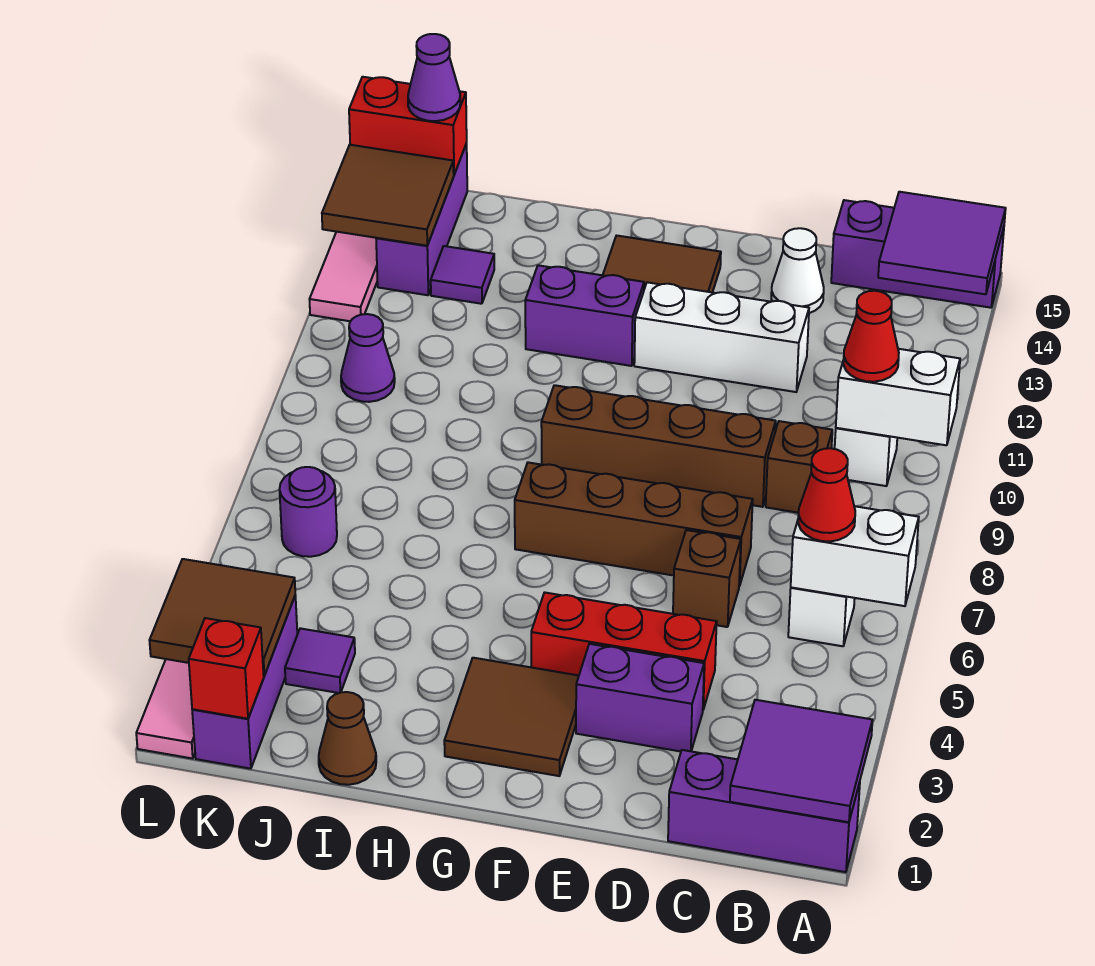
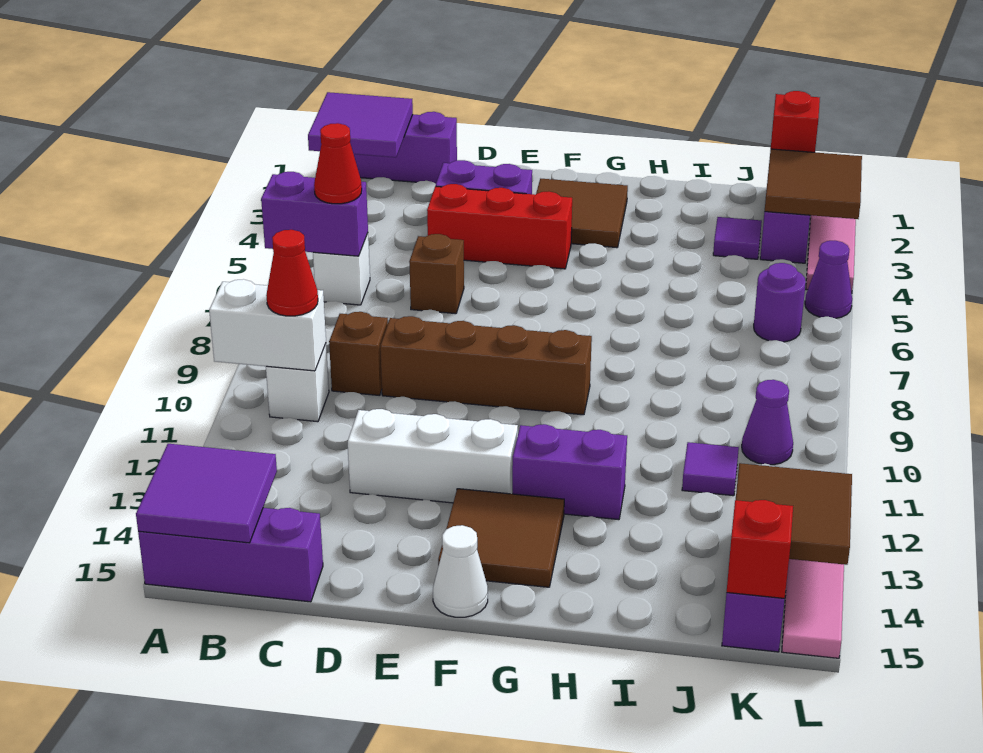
white 1x2 brick [791,506,919,606] -> purple 1x2 brick [261,172,368,256]
brown 1x4 brick [515,462,753,586] -> none
white 1x1 cone [771,228,824,313] -> white 1x1 cone moved to [433,525,488,617]
brown 1x1 cone [319,692,376,785] -> none
purple 1x1 tile [431,246,494,304] -> purple 1x1 tile moved to [682,442,739,496]
red 1x2 brick [349,77,467,174] -> red 1x1 brick [727,500,793,599]
purple 1x1 cone [408,34,460,121] -> purple 1x1 cone moved to [805,241,852,318]

